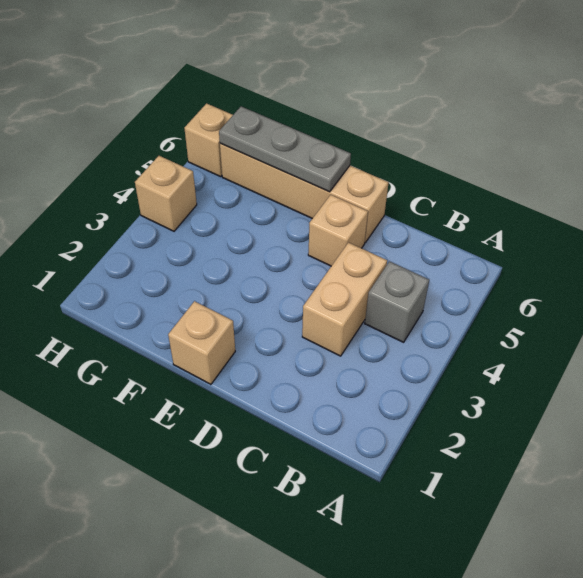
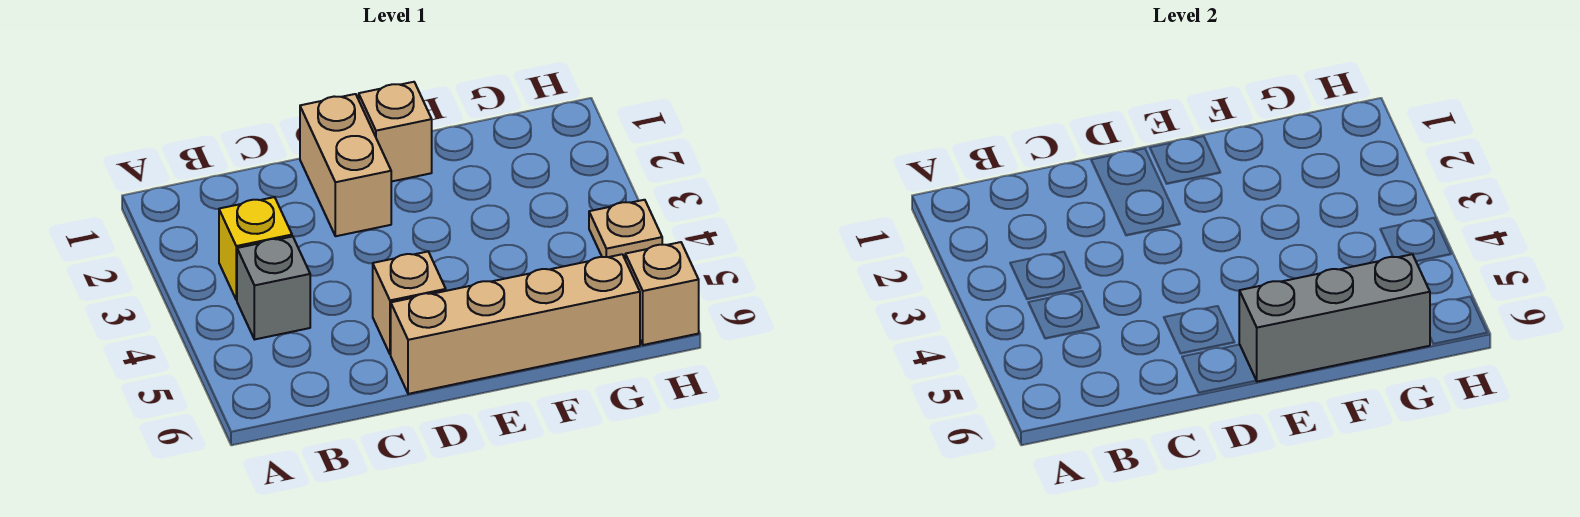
none -> yellow 1x1 brick [219,197,292,300]
tan 1x2 brick [302,243,387,356] -> tan 1x2 brick moved to [300,94,391,236]
grey 1x3 plate [219,106,351,192] -> grey 1x3 brick [1239,254,1430,382]
tan 1x1 brick [135,156,197,231] -> tan 1x1 plate [589,200,662,258]

